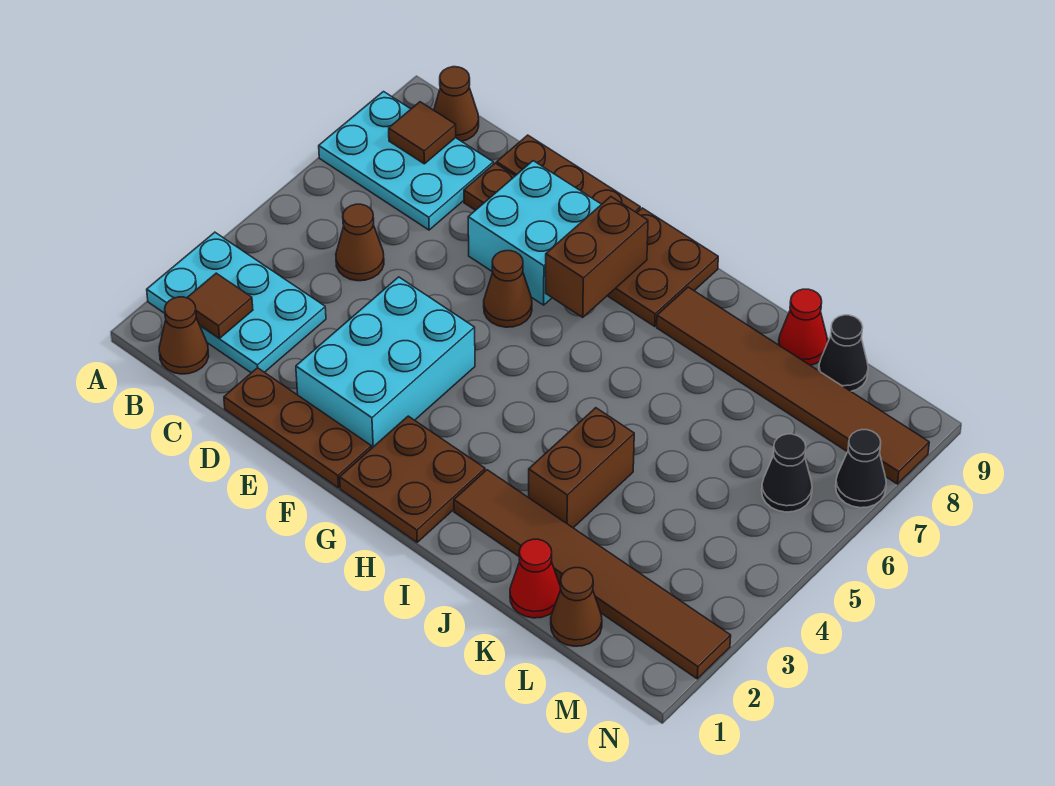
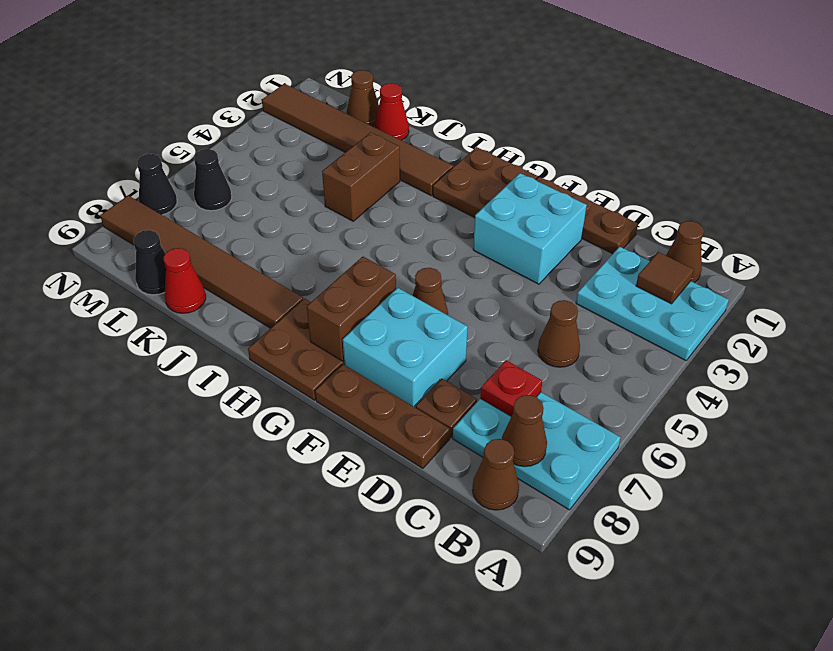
brown 1x1 tile [389,102,456,164] -> brown 1x1 cone [502,395,547,467]
none -> red 1x1 plate [480,360,542,416]
cyan 2x3 brick [296,277,475,449] -> cyan 2x2 brick [473,173,587,284]

